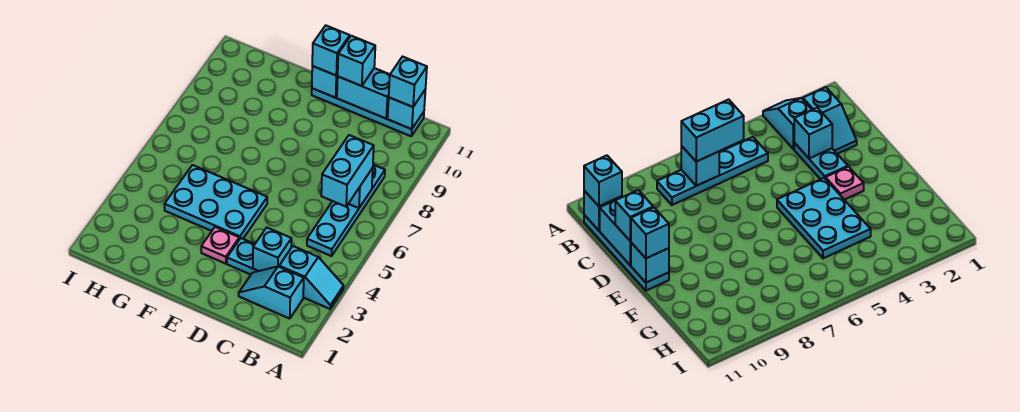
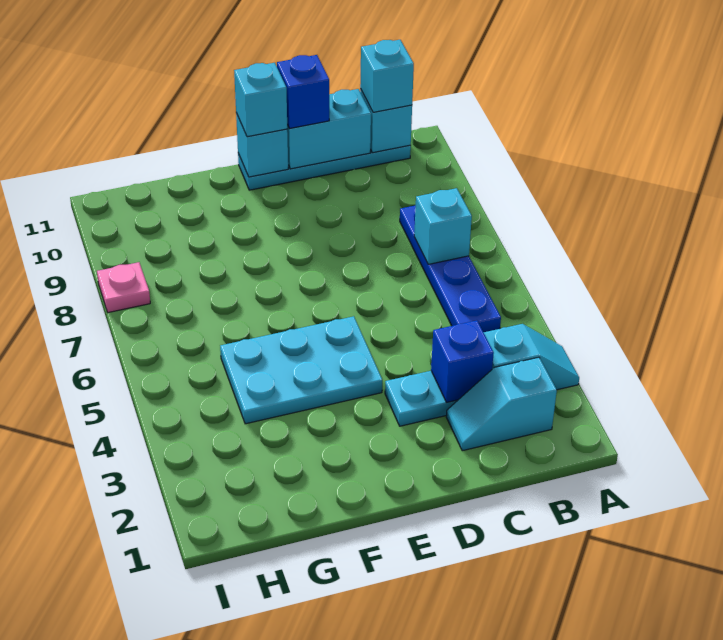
cyan 1x4 plate [307,165,385,256] -> blue 1x4 plate [400,205,501,332]
cyan 1x2 brick [321,135,374,207] -> none
cyan 1x1 brick [253,228,292,271] -> blue 1x1 brick [431,320,494,402]
cyan 1x1 brick [338,36,375,86] -> blue 1x1 brick [277,55,329,129]
pink 1x1 plate [201,227,239,264] -> pink 1x1 plate moved to [97,262,150,313]

